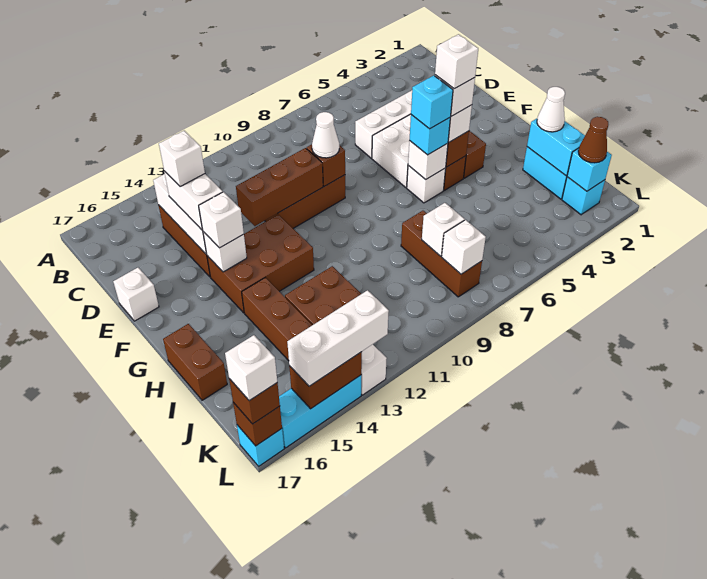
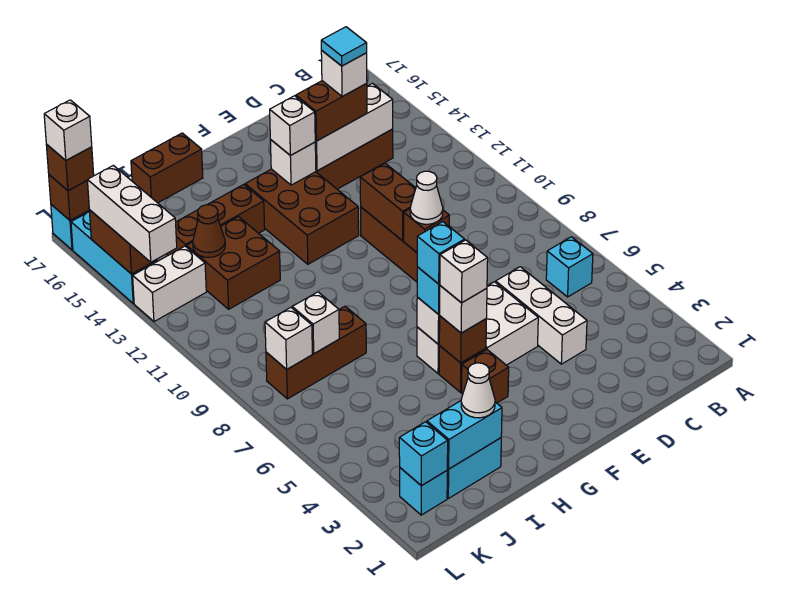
none -> cyan 1x1 brick [546,237,593,297]
white 1x2 brick [164,171,223,230] -> brown 1x2 brick [296,81,367,141]
none -> cyan 1x1 tile [321,27,367,66]
brown 1x3 brick [236,148,323,226] -> brown 1x2 brick [360,163,416,241]
white 1x1 brick [113,268,159,321] -> none
white 1x1 brick [435,34,478,89] -> none
brown 1x1 cone [578,117,608,163] -> brown 1x1 cone moved to [193,205,225,257]

